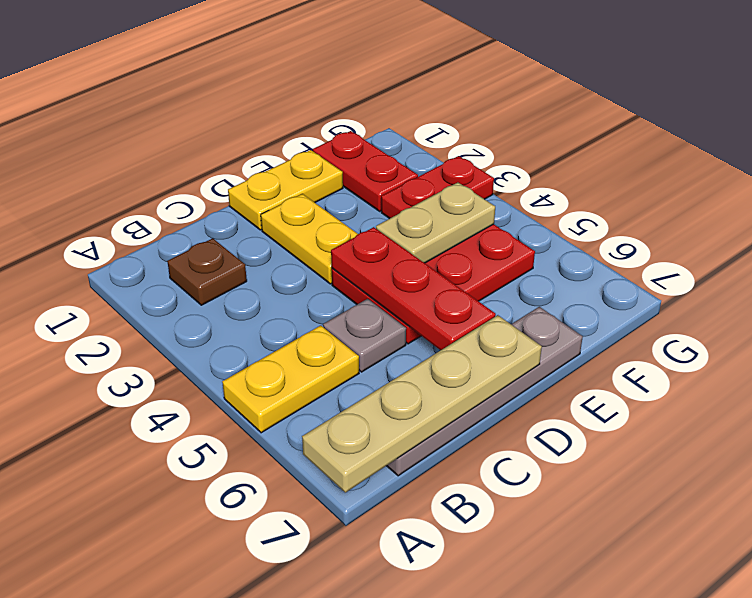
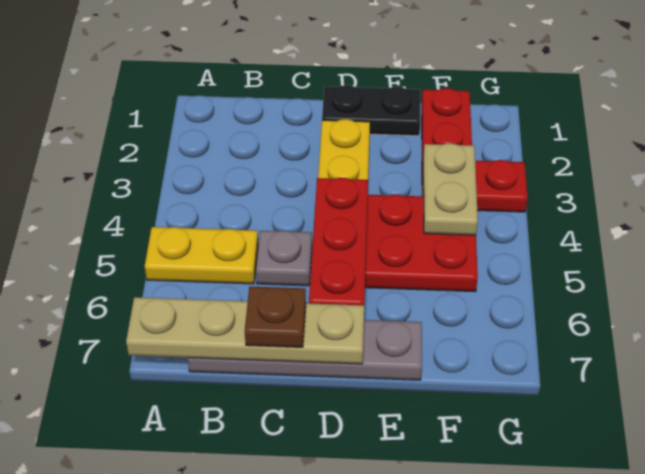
brown 1x1 plate [167,238,247,305] -> brown 1x1 plate moved to [245,286,306,347]
yellow 1x2 plate [228,150,343,230] -> black 1x2 plate [322,85,420,136]
tan 1x2 plate [376,182,495,263] -> tan 1x2 plate turned to [423,143,478,235]

